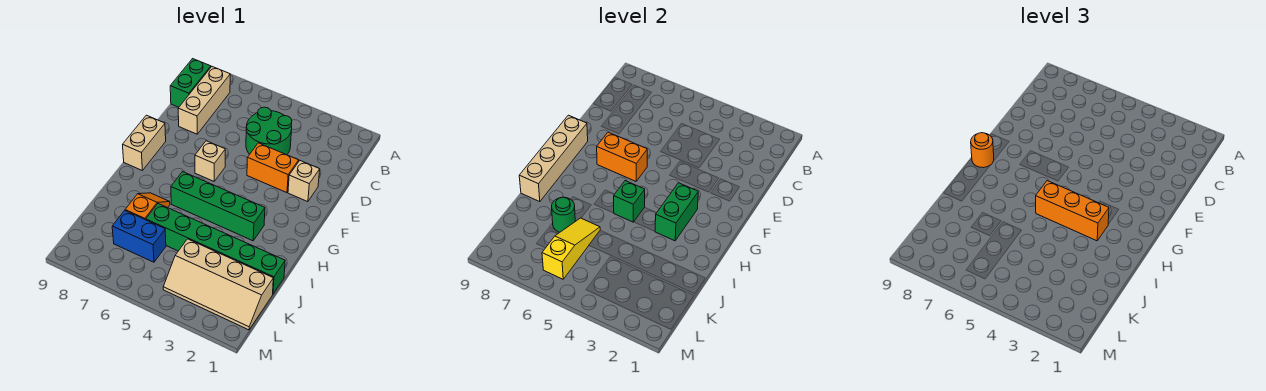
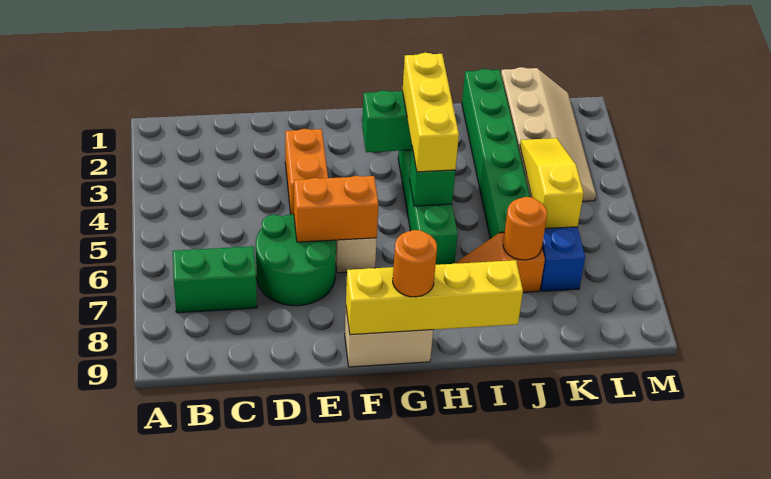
tan 1x3 brick [178,67,230,134] -> none
green 1x2 brick [170,59,211,107] -> green 1x2 brick moved to [173,246,257,313]
green 2x2 round brick [246,107,292,155] -> green 2x2 round brick moved to [256,214,336,306]
tan 1x1 brick [288,161,320,202] -> none
orange 1x2 brick [597,132,647,181] -> orange 1x2 brick turned to [294,176,378,242]
tan 1x4 brick [519,115,588,202] -> yellow 1x4 brick [346,260,523,335]
orange 1x3 brick [1036,181,1109,241] -> yellow 1x3 brick [403,53,459,172]
yellow 1x3 slope [542,218,600,279] -> yellow 1x3 slope turned to [520,138,584,229]
green 1x1 round brick [552,197,575,232] -> orange 1x1 round brick [503,197,547,260]

